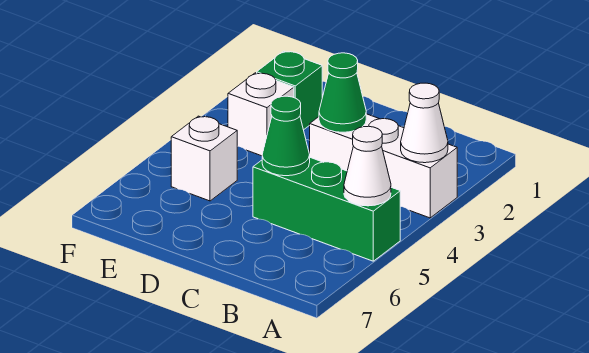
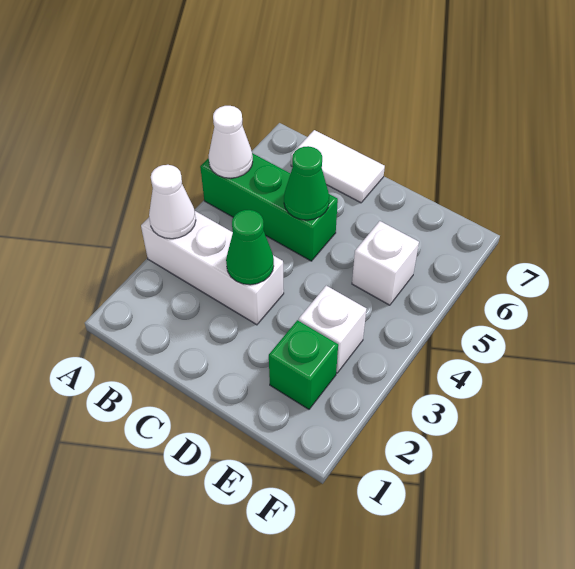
none -> white 1x2 tile [291,130,385,203]

